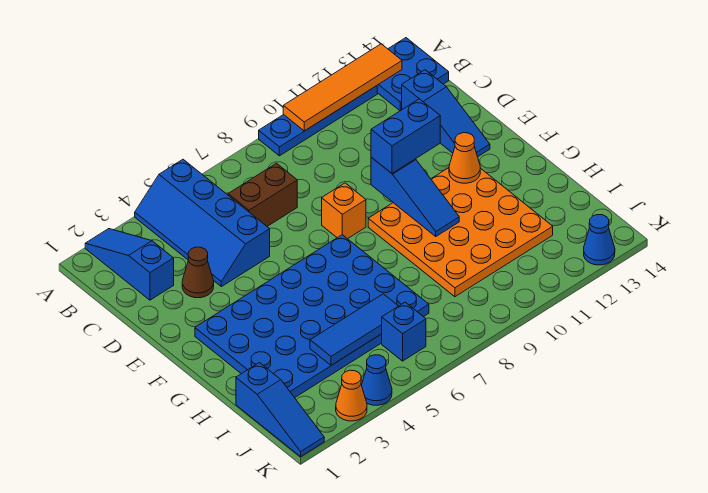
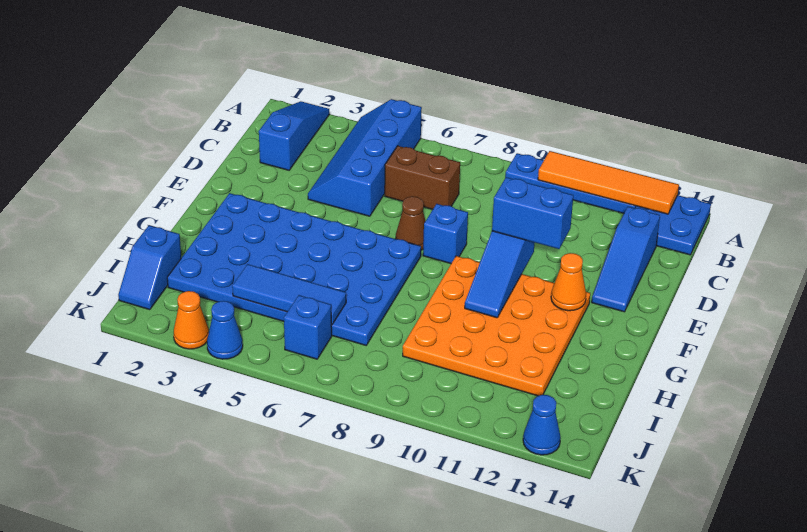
brown 1x1 cone [182,247,214,298] -> brown 1x1 cone moved to [395,196,425,250]
orange 1x1 brick [322,183,366,239] -> blue 1x1 brick [423,204,468,264]
blue 1x3 slope [236,363,324,457] -> blue 1x2 slope [118,225,181,310]

